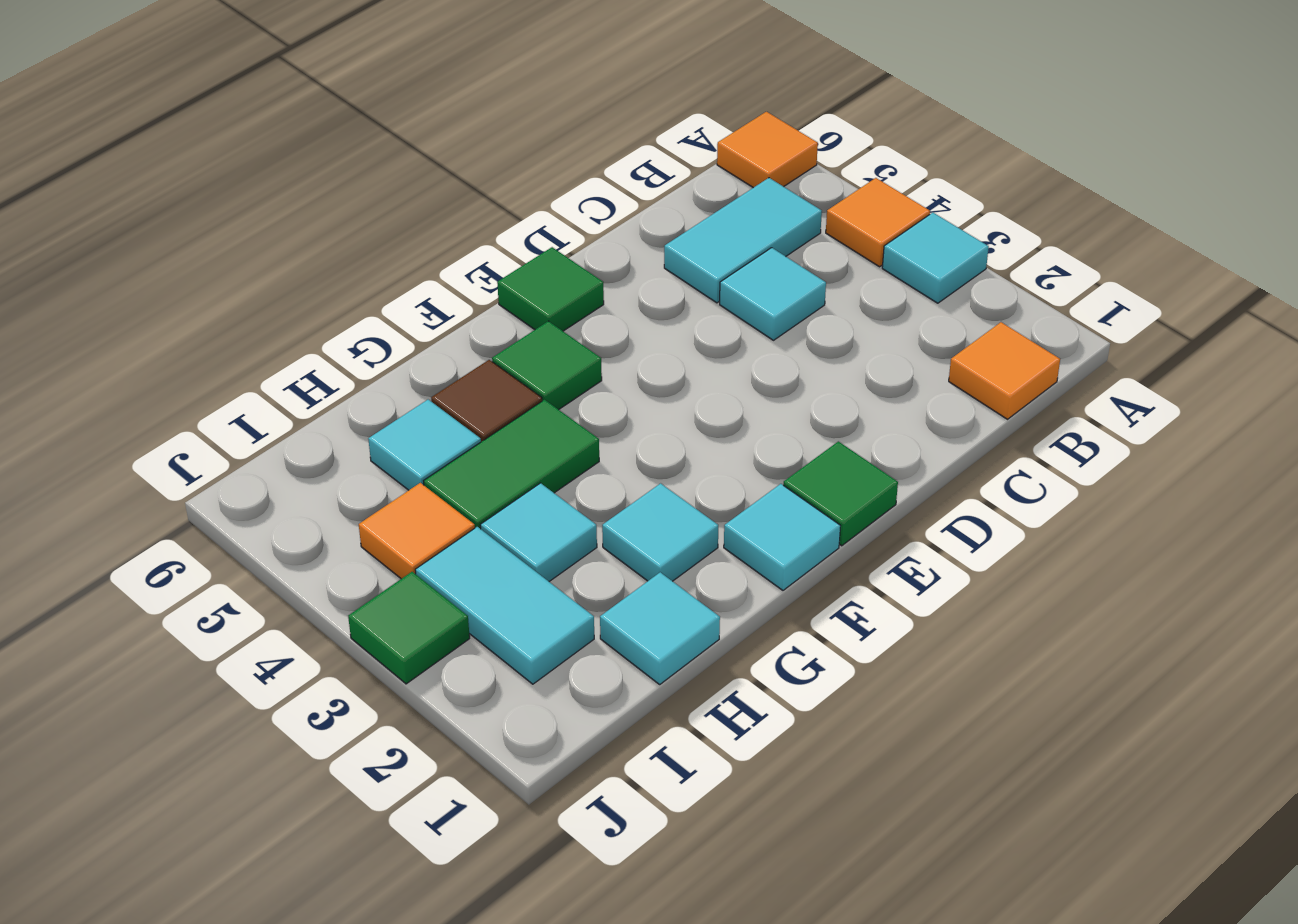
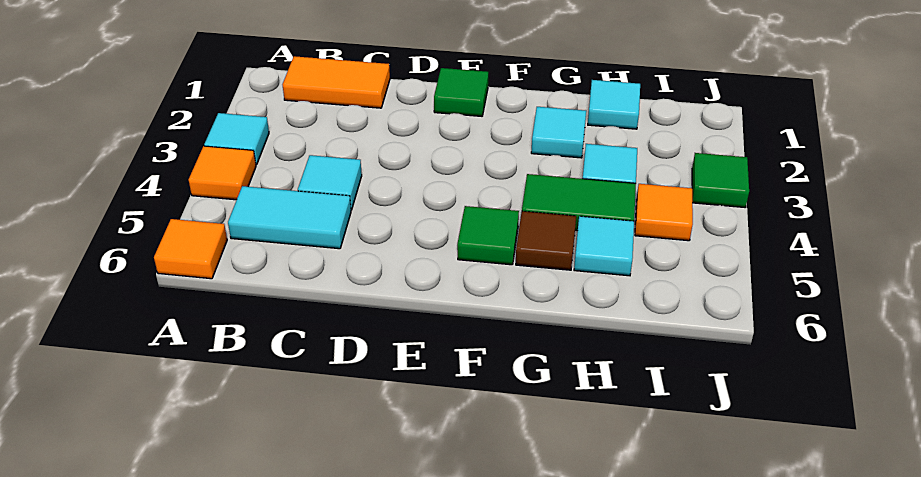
orange 1x1 tile [949,322,1060,419] -> orange 1x2 tile [282,56,390,108]
green 1x1 tile [497,247,604,331] -> none
cyan 1x1 tile [724,484,840,590] -> none
cyan 1x2 tile [415,527,594,684] -> none

